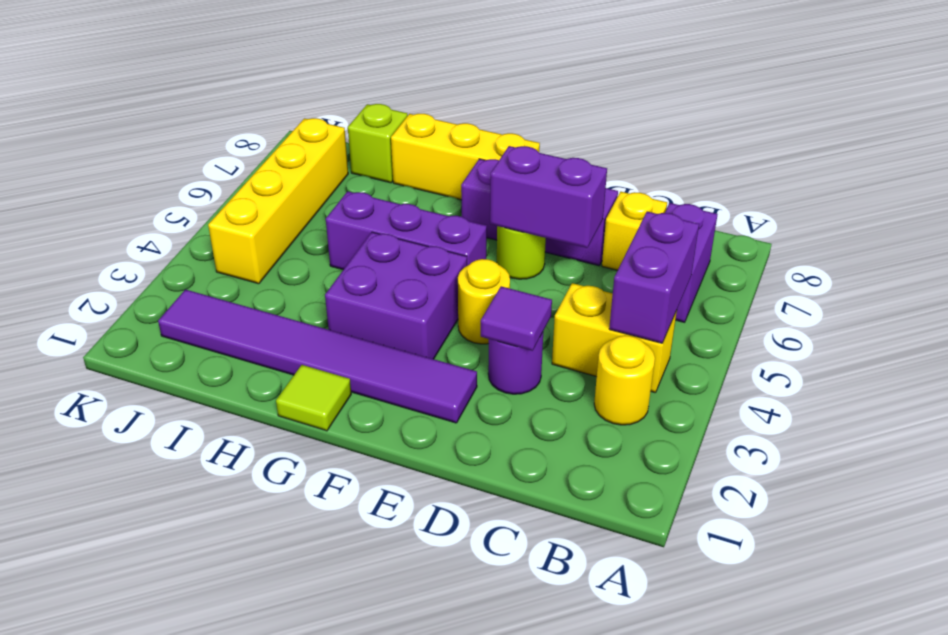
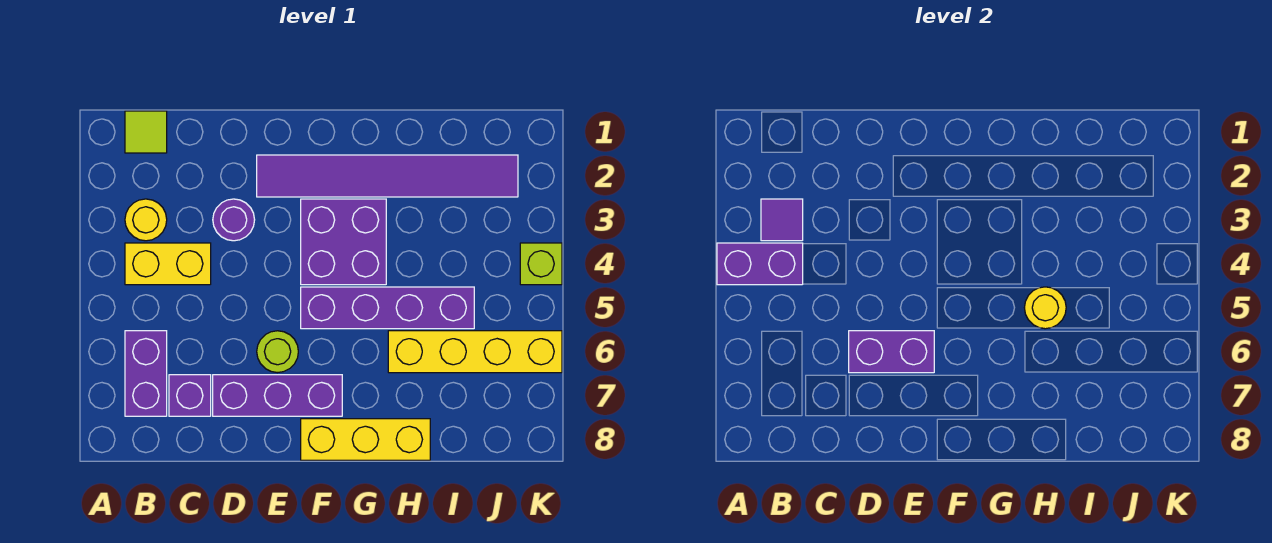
purple 1x2 brick [609,212,699,343] -> purple 1x2 brick turned to [717,243,803,285]
yellow 1x1 brick [602,192,667,270] -> purple 1x1 brick [169,375,211,416]
purple 1x1 tile [481,286,552,351] -> purple 1x1 tile moved to [761,199,803,241]
yellow 1x1 round brick [458,259,510,344] -> yellow 1x1 round brick moved to [1024,287,1066,329]
purple 1x3 brick [326,191,487,270] -> purple 1x4 brick [301,287,474,329]
lime 1x1 tile [276,365,351,431] -> lime 1x1 tile moved to [125,111,167,153]
lime 1x1 brick [348,104,408,183] -> lime 1x1 brick moved to [520,243,562,285]
yellow 1x4 brick [208,118,348,284] -> yellow 1x4 brick turned to [388,331,562,373]

